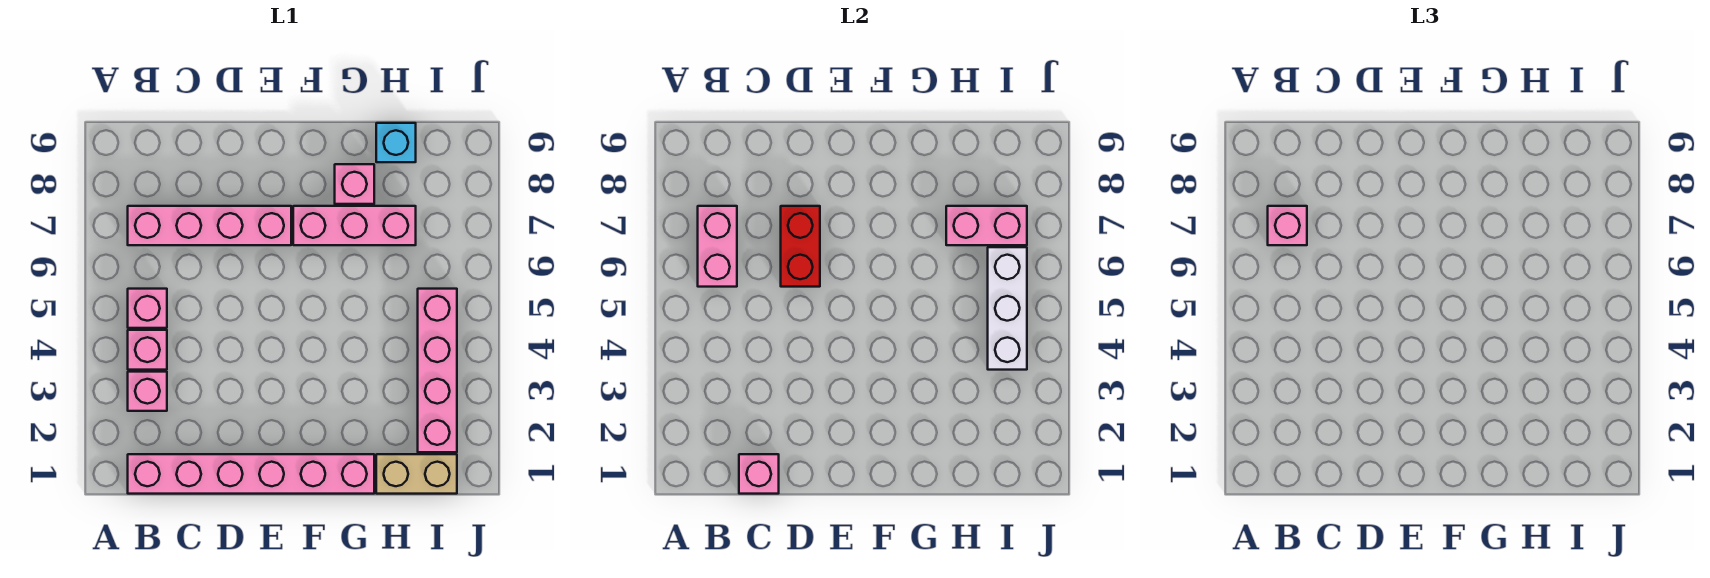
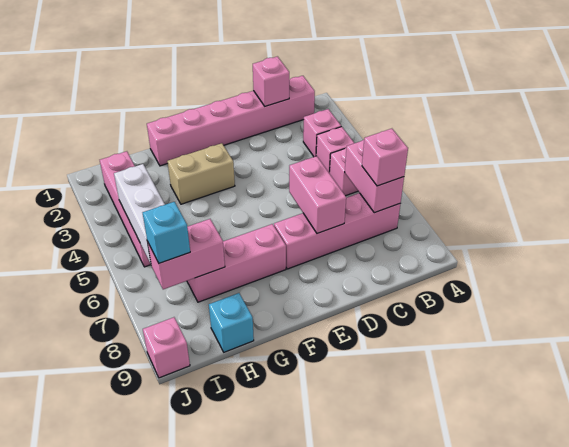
red 1x2 brick [781,206,820,287] -> pink 1x2 brick [289,156,346,234]
pink 1x1 brick [335,164,374,204] -> pink 1x1 brick moved to [143,317,190,378]
tan 1x2 brick [376,454,457,494] -> tan 1x2 brick moved to [167,143,235,204]
none -> cyan 1x1 brick [143,202,190,263]

